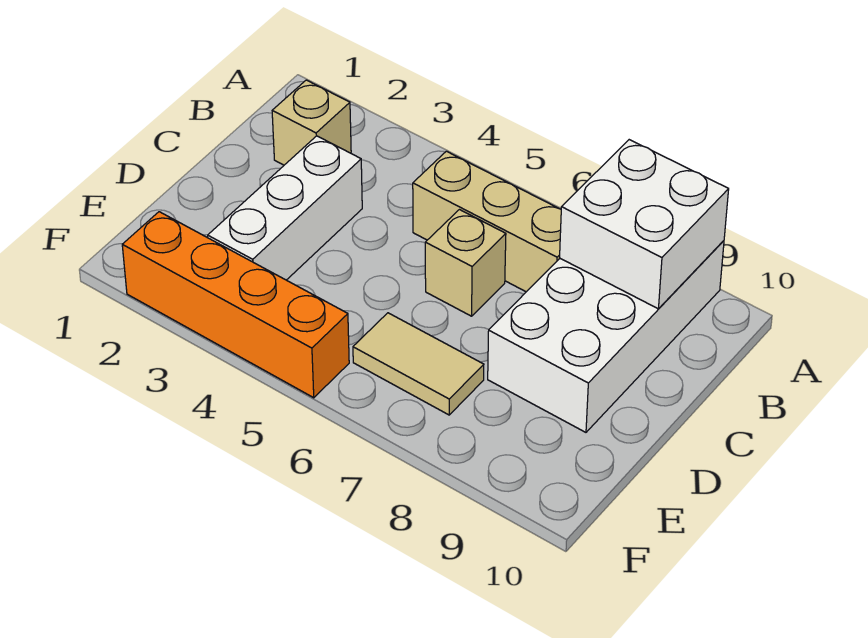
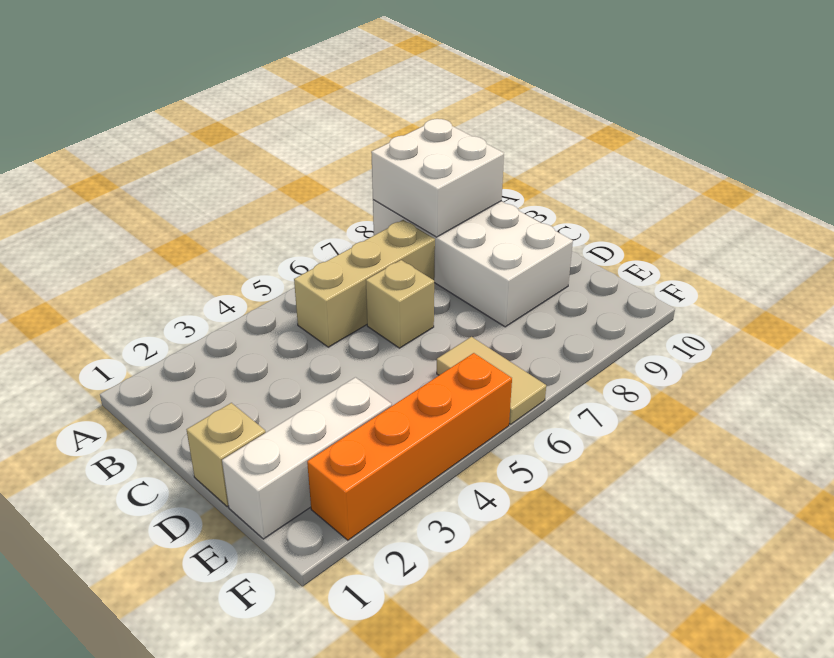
tan 1x1 brick [272,80,351,165] -> tan 1x1 brick moved to [187,403,266,507]
white 1x3 brick [208,136,362,280] -> white 1x3 brick turned to [222,377,392,539]
tan 1x2 tile [353,313,484,415] -> tan 1x2 tile turned to [437,337,546,424]

